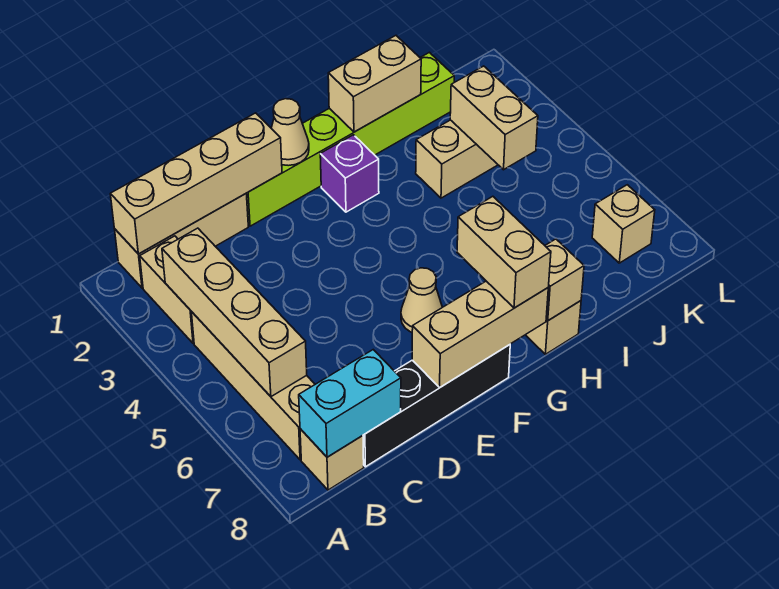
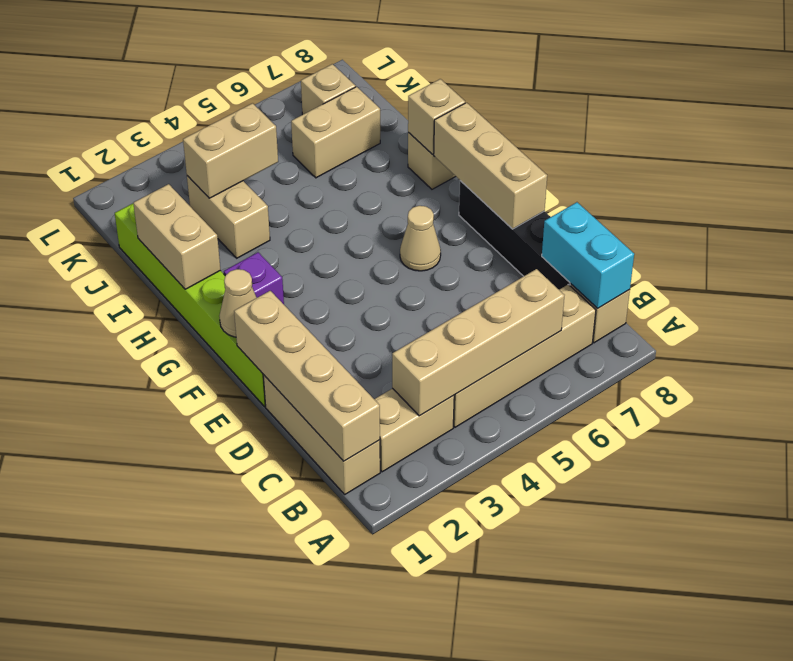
tan 1x2 brick [457,196,551,308] -> tan 1x2 brick moved to [291,87,380,178]

